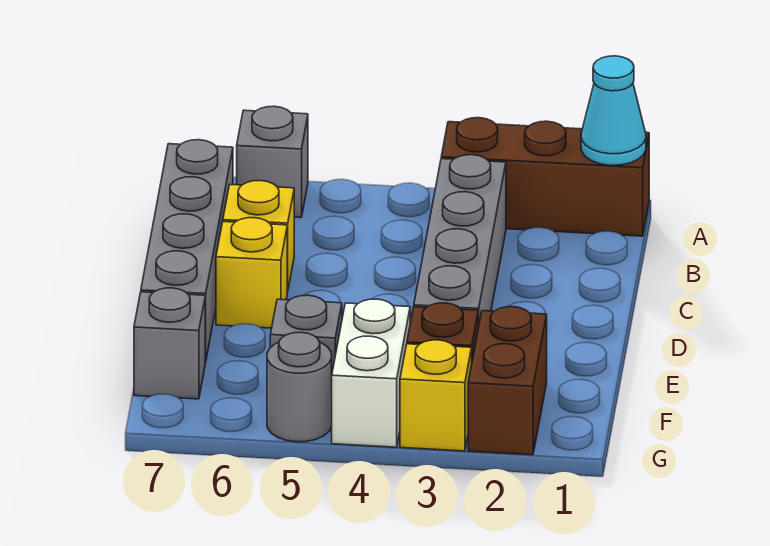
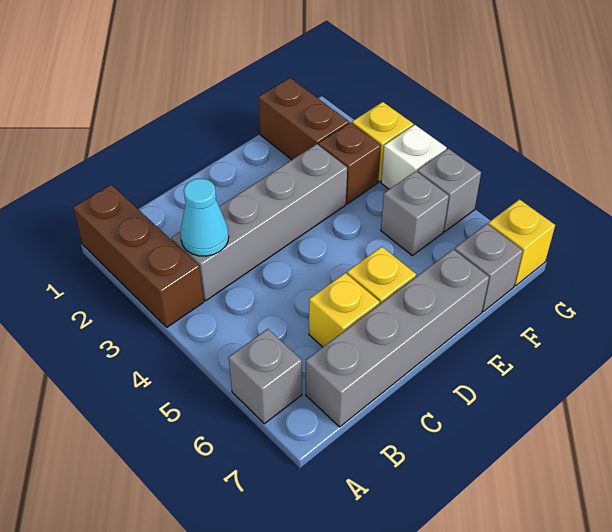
cyan 1x1 cone [581,56,646,165] -> cyan 1x1 cone moved to [180,179,229,256]
brown 1x2 brick [468,307,547,455] -> brown 1x2 brick turned to [258,78,349,160]
white 1x2 brick [332,299,410,447] -> white 1x1 brick [381,125,446,189]
grey 1x1 round brick [267,332,332,442] -> grey 1x1 brick [417,149,481,232]
none -> yellow 1x1 brick [488,199,555,286]

